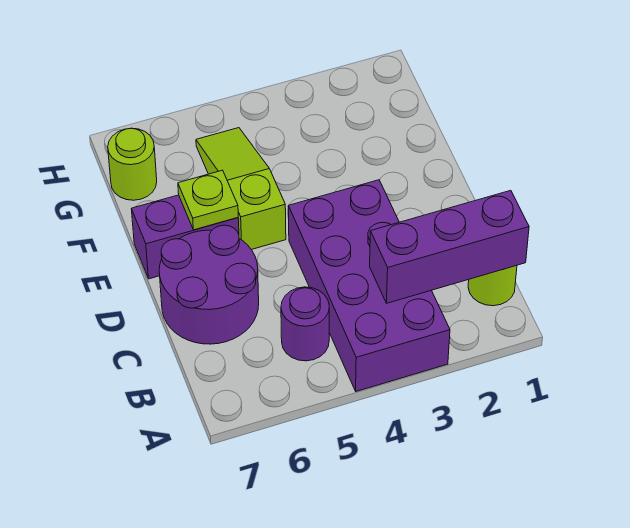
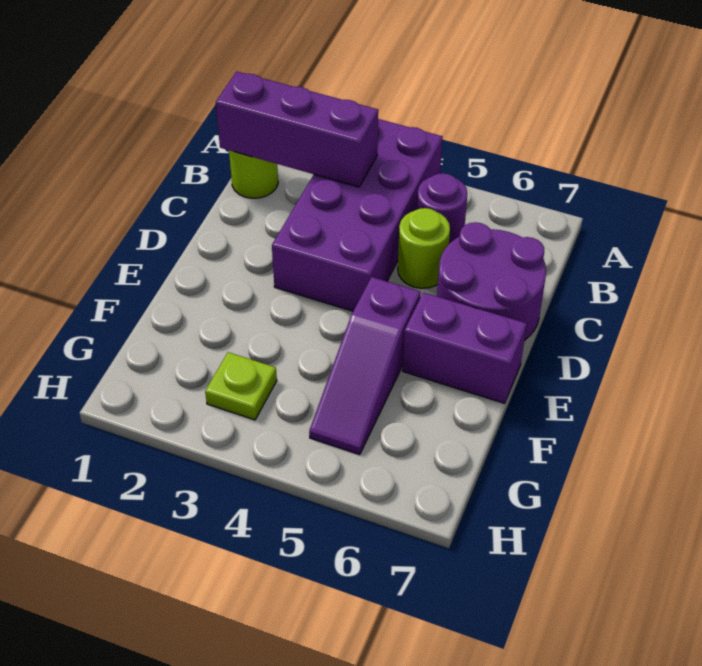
lime 1x3 slope [196,128,286,250] -> purple 1x3 slope [309,277,421,455]
lime 1x1 plate [178,170,238,230] -> lime 1x1 plate moved to [205,352,277,420]
lime 1x1 round brick [108,128,157,200] -> lime 1x1 round brick moved to [398,208,450,288]

